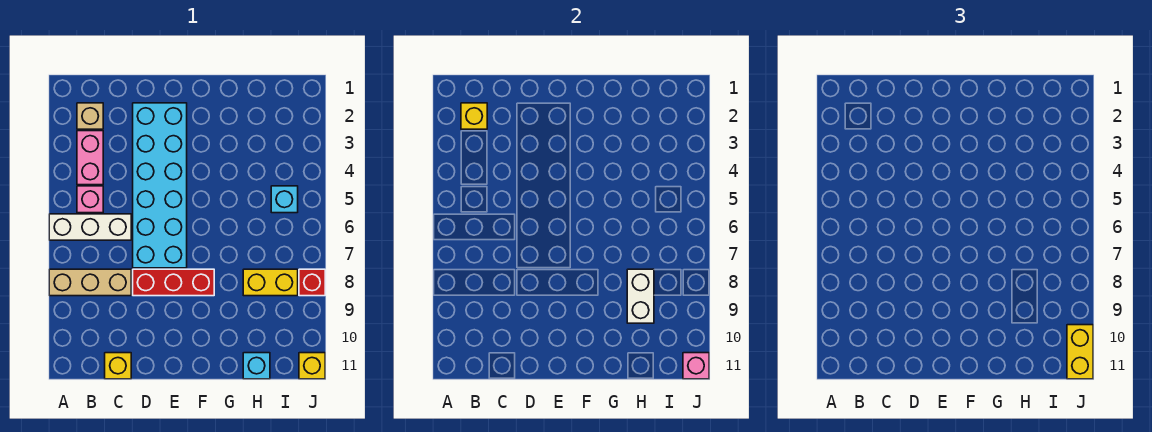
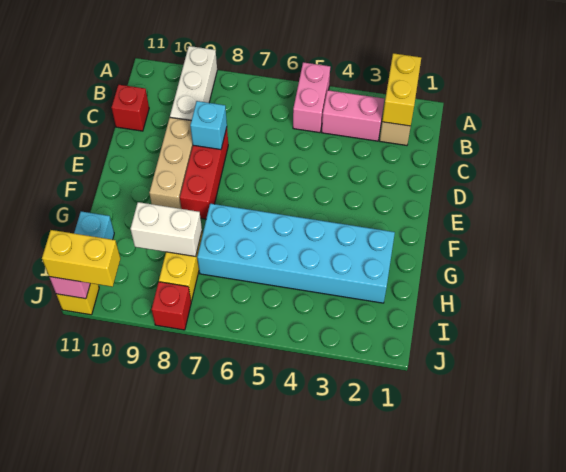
white 1x3 brick [49,214,131,240] -> white 1x3 brick moved to [170,46,217,121]
tan 1x3 brick [49,269,131,296] -> tan 1x3 brick moved to [149,117,193,209]
yellow 1x1 brick [461,103,487,129] -> yellow 1x2 brick [382,53,421,126]
pink 1x1 brick [77,186,103,213] -> pink 1x2 brick [293,62,330,133]
yellow 1x1 brick [105,353,131,379] -> red 1x1 brick [112,85,149,131]
cyan 2x6 brick [133,103,187,268] -> cyan 2x6 brick moved to [197,204,395,303]
cyan 1x1 brick [271,186,298,213] -> cyan 1x1 brick moved to [190,101,227,150]

